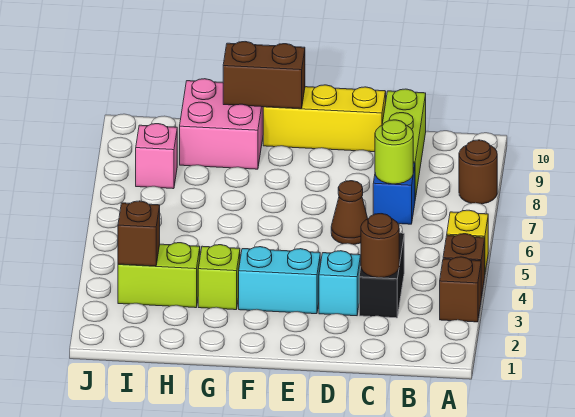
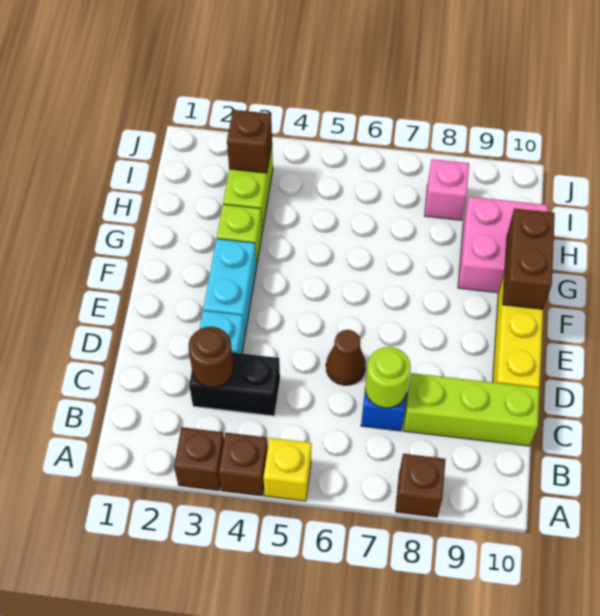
brown 1x1 round brick [459,140,497,204] -> brown 1x1 brick [396,454,446,517]

